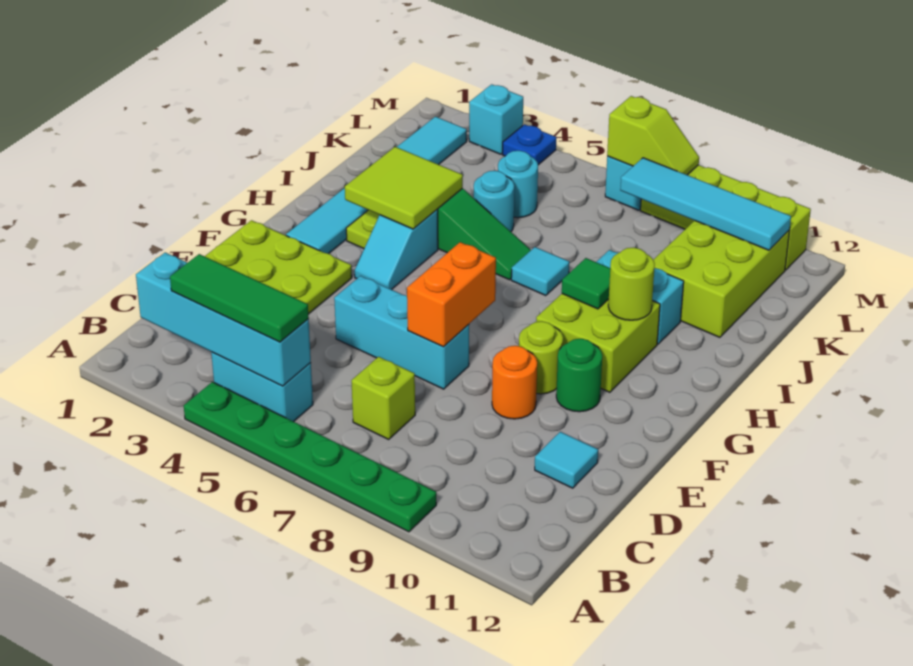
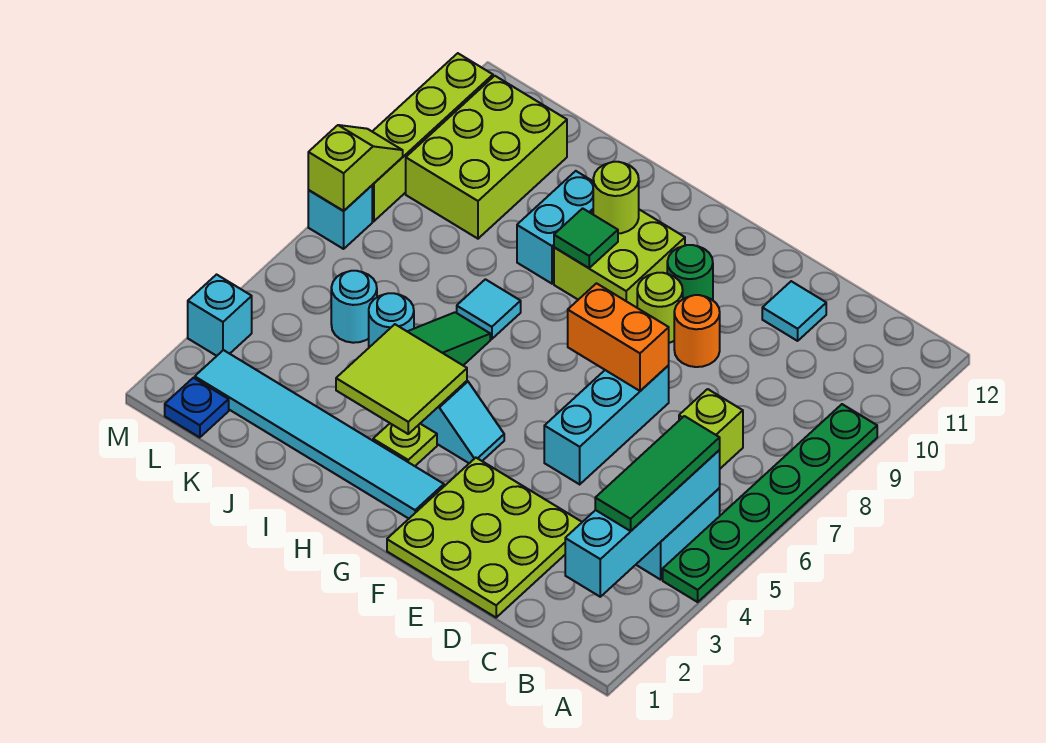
lime 2x3 brick [654,221,789,337] -> lime 2x3 brick turned to [406,76,567,239]
cyan 1x4 tile [620,158,791,250] -> none
blue 1x1 plate [502,124,556,165] -> blue 1x1 plate moved to [165,378,229,438]

